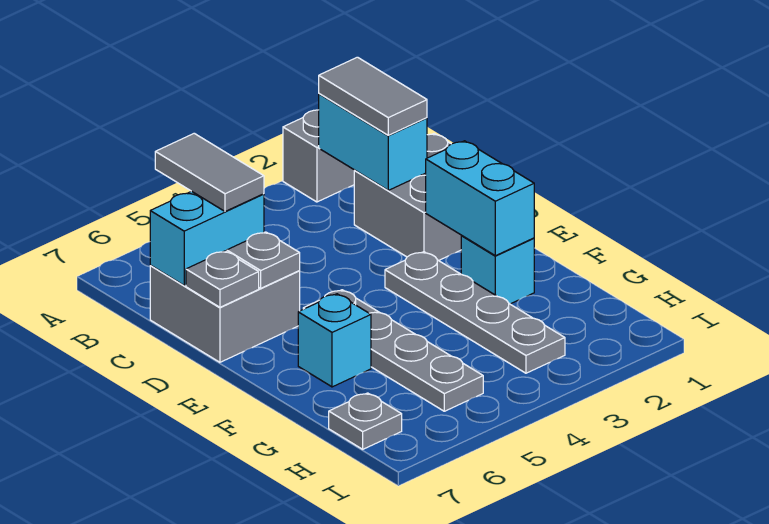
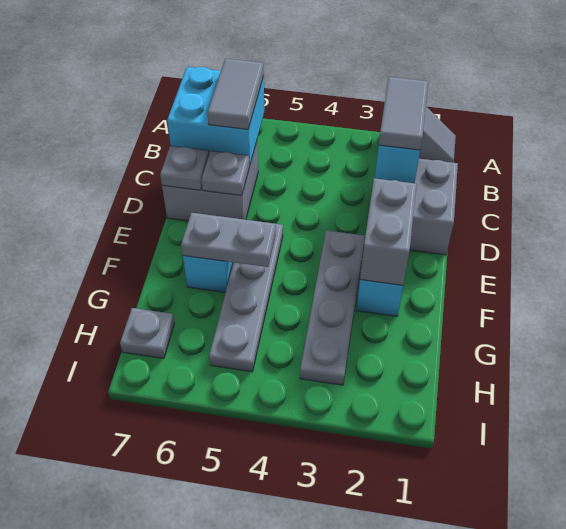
cyan 1x2 brick [150,191,264,285] -> cyan 2x2 brick [167,67,264,165]
cyan 1x2 brick [426,141,534,256] -> grey 1x2 brick [360,178,417,285]
none -> grey 1x2 plate [181,213,276,267]

